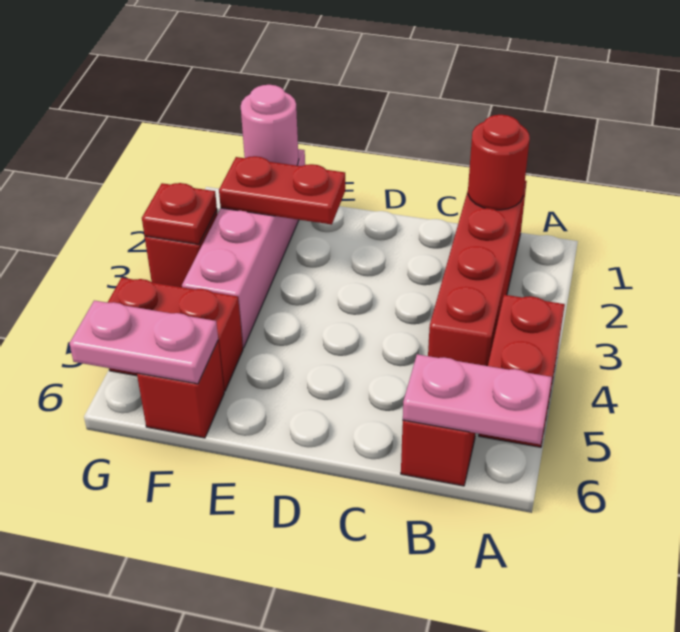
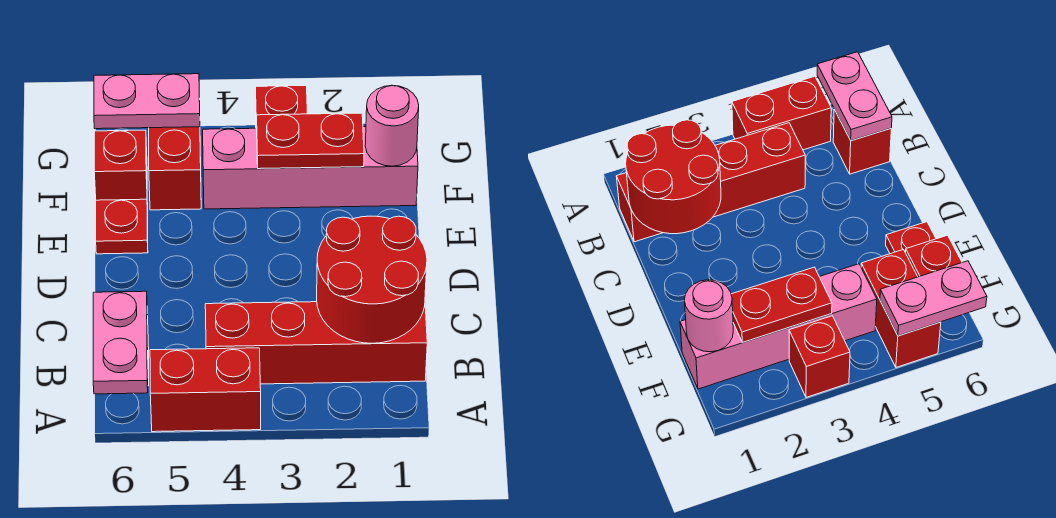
red 1x1 round brick [468,115,530,210] -> red 2x2 round brick [317,216,427,343]
red 1x2 plate [219,156,345,225] -> red 1x2 plate turned to [257,113,364,169]
pink 1x2 plate [69,301,218,384] -> pink 1x2 plate turned to [94,74,200,129]
red 1x1 plate [142,183,217,244] -> red 1x1 plate moved to [96,199,148,254]

